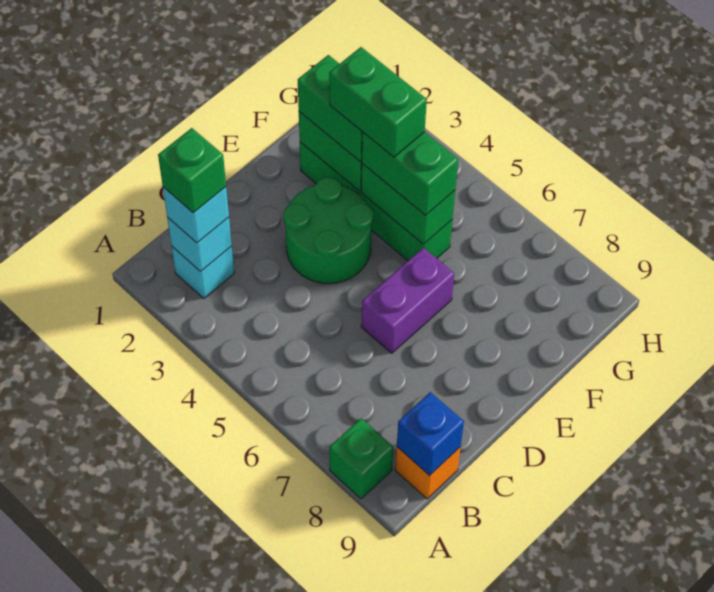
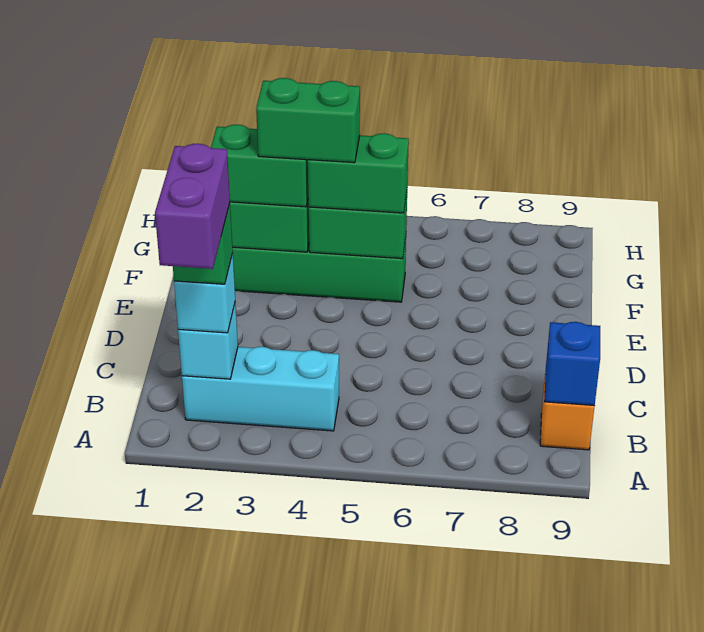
green 1x1 brick [329,418,393,499] -> none
cyan 1x1 brick [172,246,234,298] -> cyan 1x3 brick [182,347,339,431]
green 2x2 round brick [284,177,373,283] -> none
purple 1x2 brick [361,247,454,353] -> purple 1x2 brick moved to [155,144,230,269]

